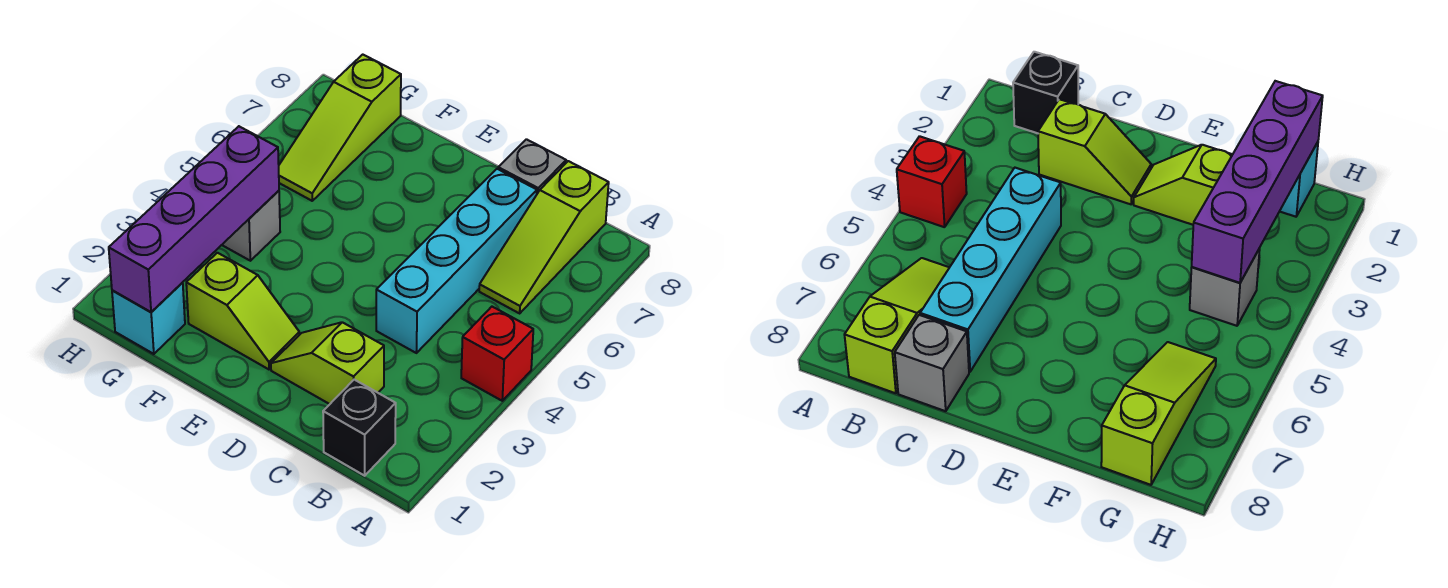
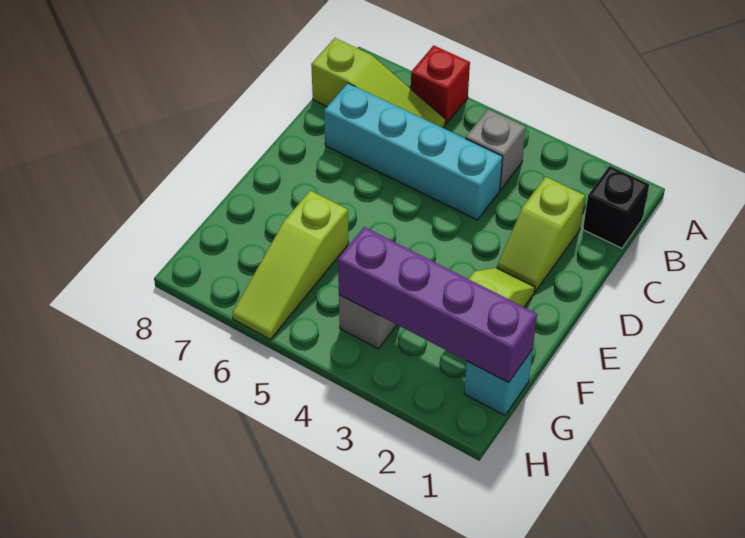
red 1x1 brick [461,307,533,401] -> red 1x1 brick moved to [411,45,470,124]
grey 1x1 brick [498,139,566,194] -> grey 1x1 brick moved to [466,109,526,190]
lime 1x3 slope [279,55,401,201] -> lime 1x3 slope turned to [232,191,349,339]

